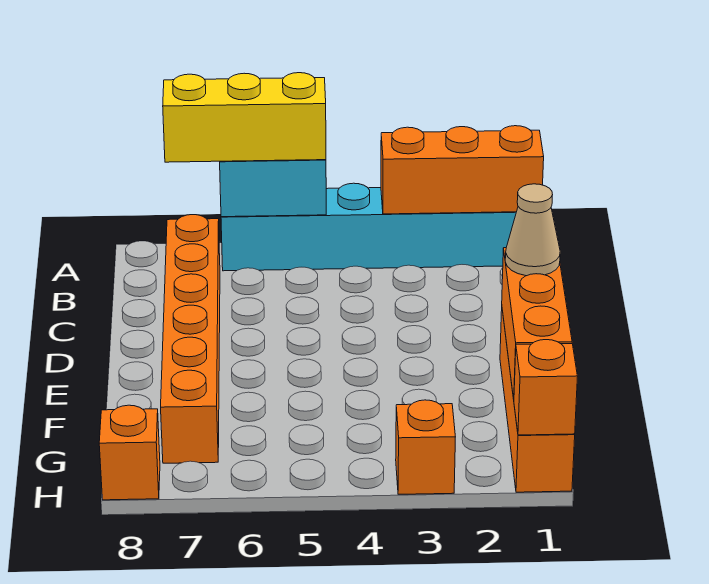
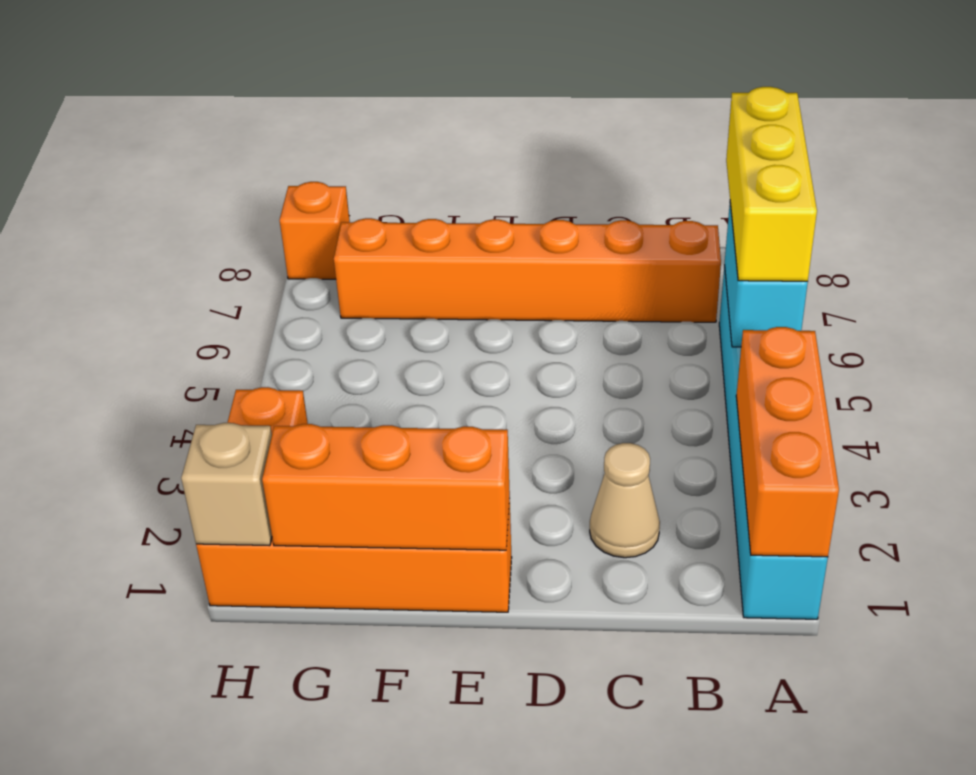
tan 1x1 cone [505,184,560,276] -> tan 1x1 cone moved to [590,443,660,558]
orange 1x1 brick [514,340,578,435] -> tan 1x1 brick [181,423,272,546]

